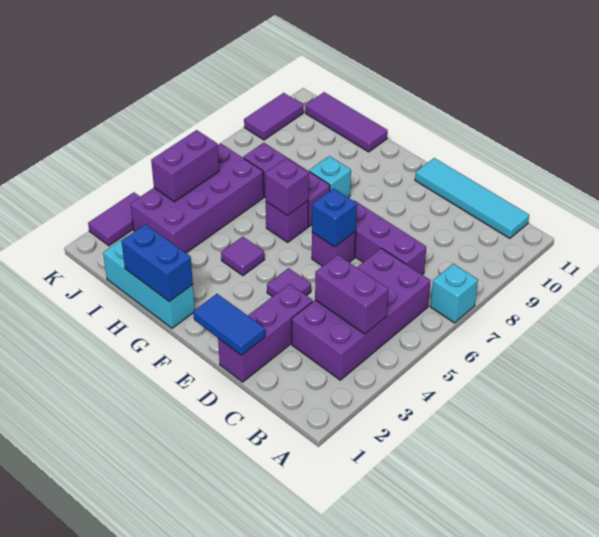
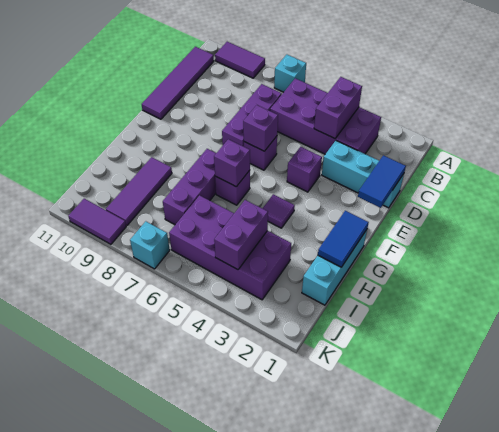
cyan 1x4 tile [415,158,529,238] -> purple 1x4 tile [142,47,214,119]
purple 1x3 brick [218,284,313,382] -> cyan 1x3 brick [322,141,404,208]
purple 1x1 tile [267,268,311,297] -> purple 1x1 brick [287,147,322,192]
blue 1x1 brick [312,188,357,247] -> purple 1x1 brick [243,105,278,151]
blue 1x2 brick [122,224,193,302] -> blue 1x2 tile [318,211,369,267]
cyan 1x1 brick [309,156,351,198] -> cyan 1x1 brick moved to [130,221,170,269]
purple 1x3 tile [305,92,388,152] -> purple 1x3 tile moved to [106,157,172,225]
purple 1x2 brick [151,130,219,202] -> purple 1x2 brick turned to [214,200,268,270]
purple 1x2 tile [88,192,140,246] -> purple 1x2 tile moved to [215,42,265,78]

